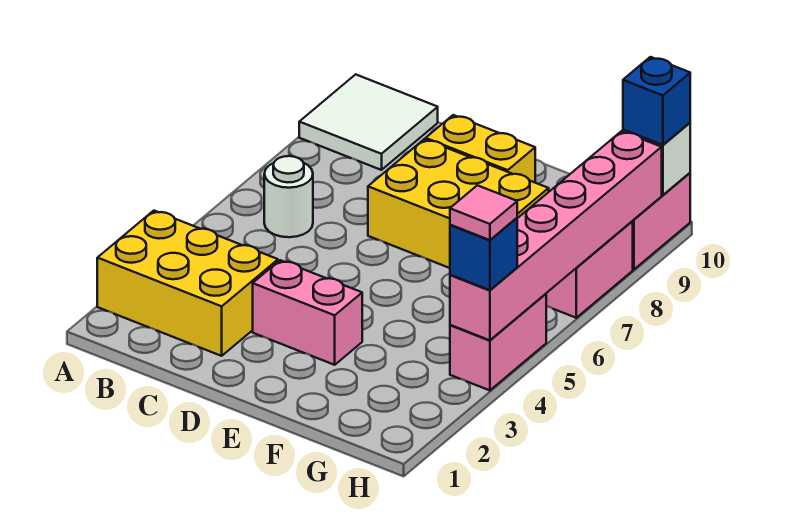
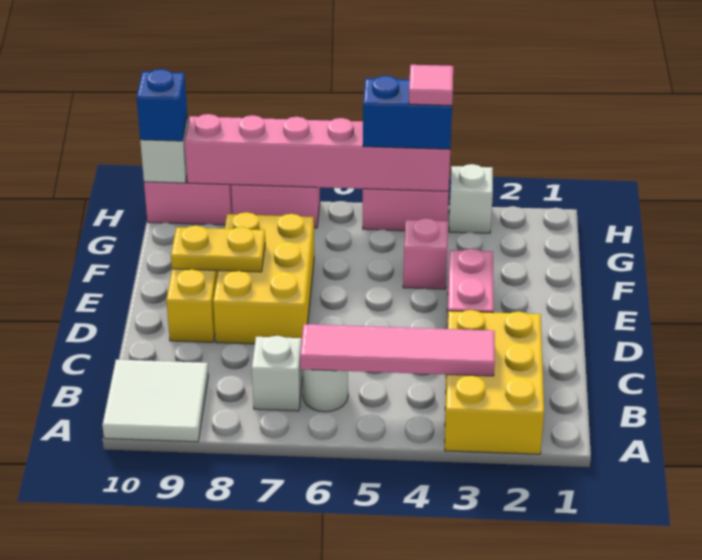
none -> pink 1x4 tile [300,324,495,376]
none -> white 1x1 brick [252,336,302,411]
none -> yellow 1x2 plate [171,226,265,272]
none -> pink 1x1 brick [403,218,448,289]
none -> white 1x1 brick [449,164,493,233]
blue 1x1 brick [450,218,517,290] -> blue 1x2 brick [363,76,452,149]

